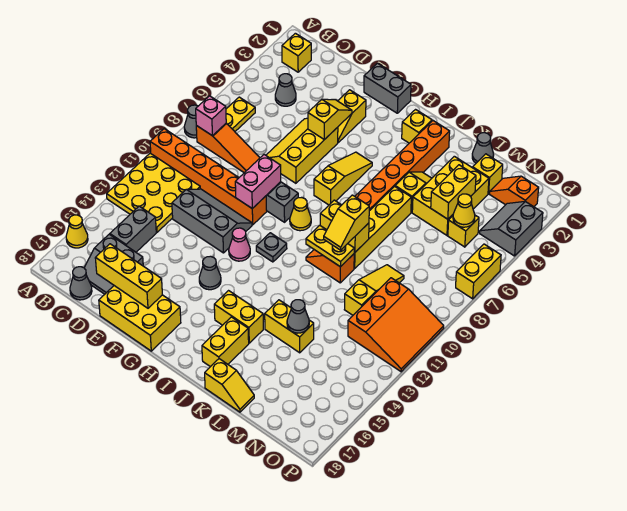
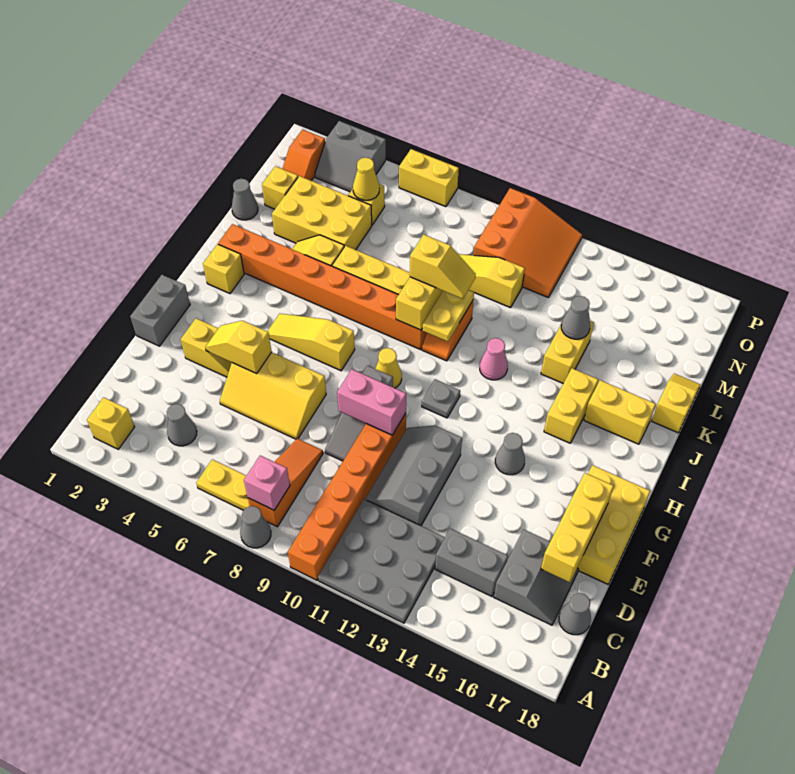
yellow 3x3 plate [107,153,200,232] -> grey 3x3 plate [318,499,445,623]
yellow 1x1 cone [66,215,88,248] -> none
pink 1x1 cone [229,228,250,261] -> pink 1x1 cone moved to [480,338,508,380]
yellow 1x2 brick [431,165,476,219] -> none
orange 3x3 slope [348,278,444,372] -> orange 3x3 slope turned to [474,188,582,298]

